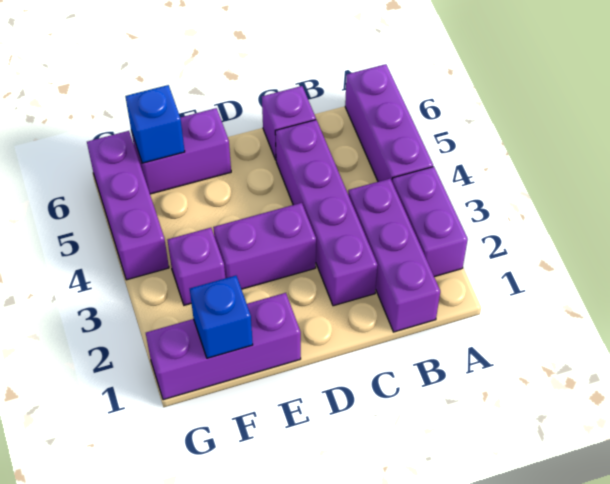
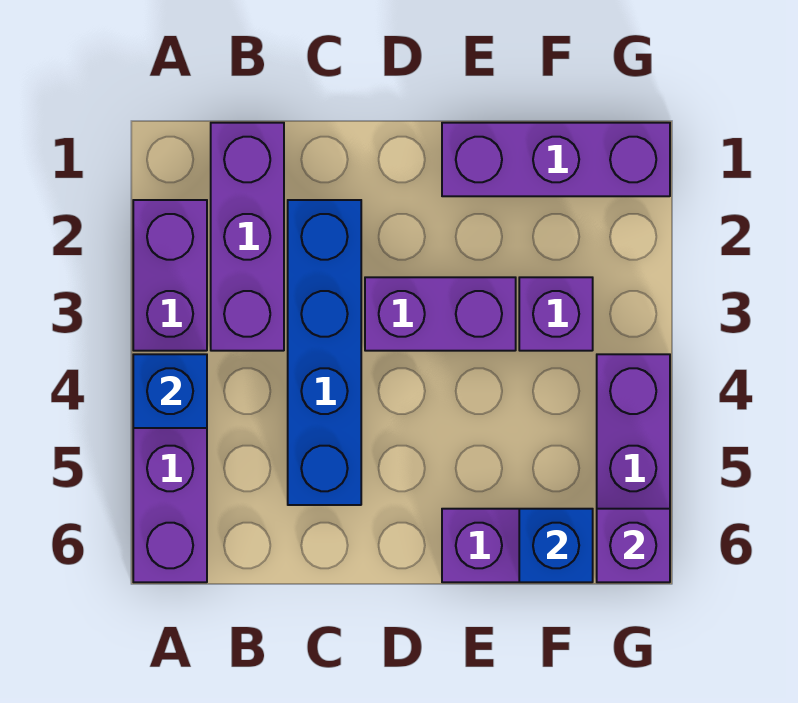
purple 1x4 brick [275,120,377,306] -> blue 1x4 brick [288,200,361,505]
purple 1x1 brick [262,86,316,160] -> purple 1x1 brick moved to [597,509,670,582]
blue 1x1 brick [190,276,253,358] -> blue 1x1 brick moved to [133,354,207,428]

